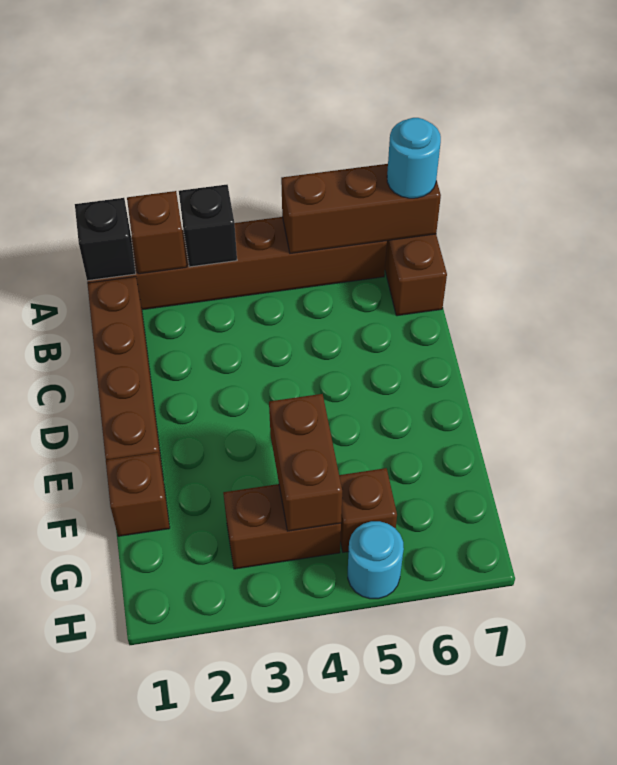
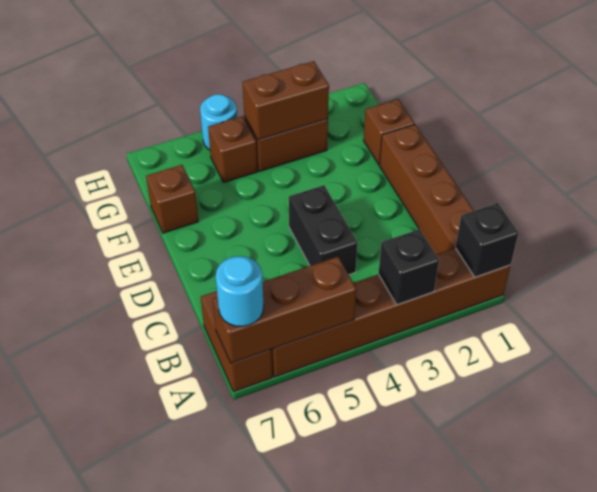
brown 1x1 brick [127,191,187,274] -> brown 1x1 brick moved to [146,165,198,233]
none -> black 1x2 brick [289,185,357,275]
brown 1x2 brick [269,394,342,531] -> brown 1x2 brick turned to [243,61,329,140]

